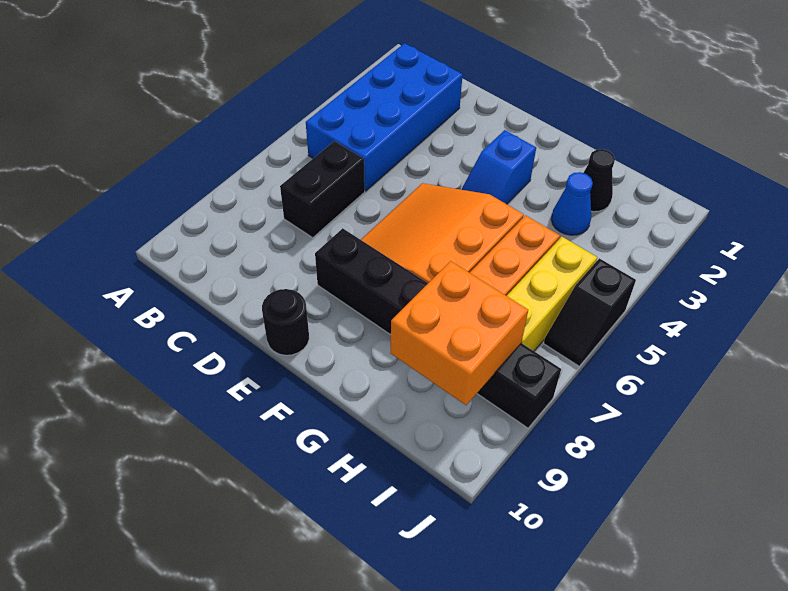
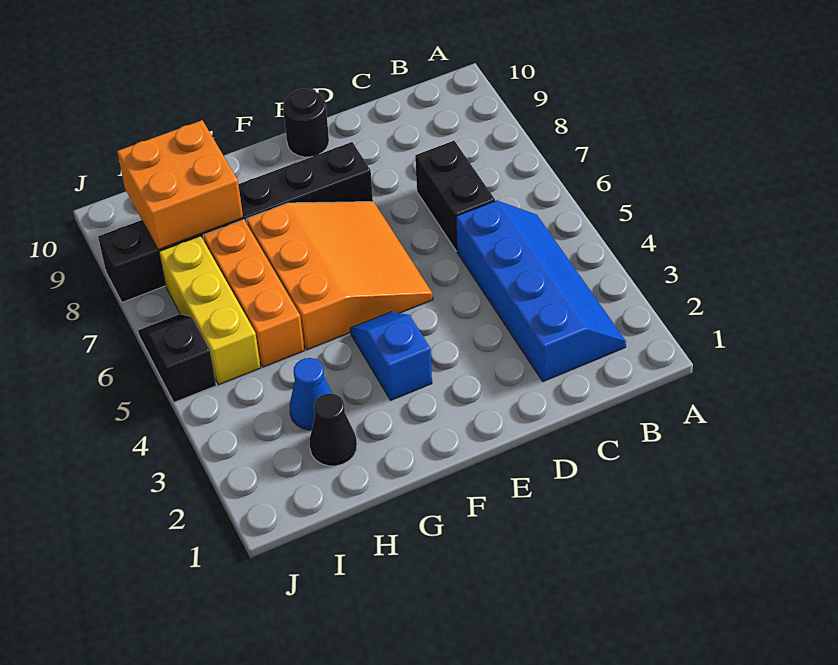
blue 2x4 brick [306,43,463,191] -> blue 2x4 slope [456,200,626,381]

